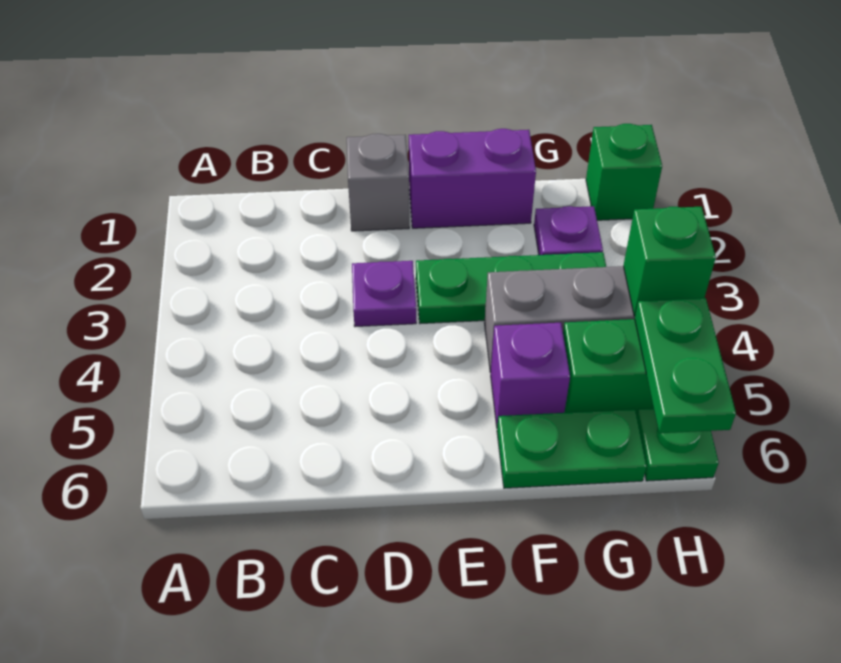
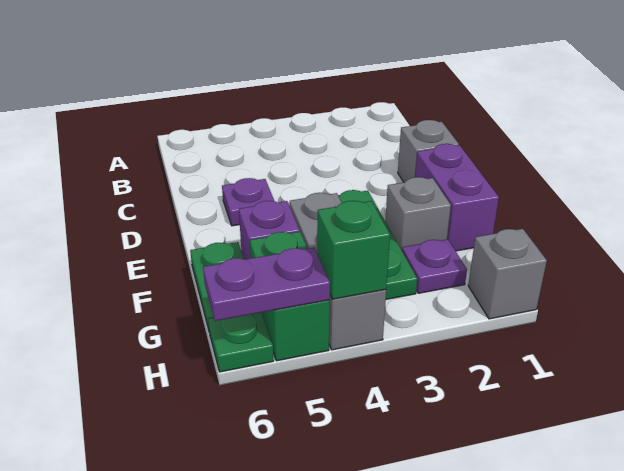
purple 1x1 plate [352,261,416,327] -> purple 1x1 plate moved to [222,178,274,226]
none -> grey 1x1 brick [385,177,451,250]
green 1x1 brick [586,124,662,220] -> grey 1x1 brick [468,229,547,319]
green 1x2 plate [635,298,736,433] -> purple 1x2 plate [203,248,330,321]

